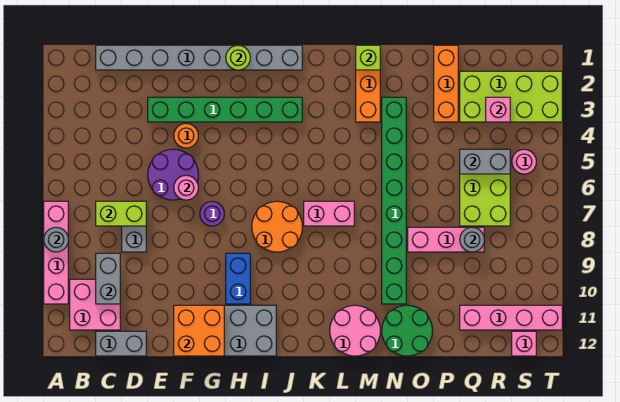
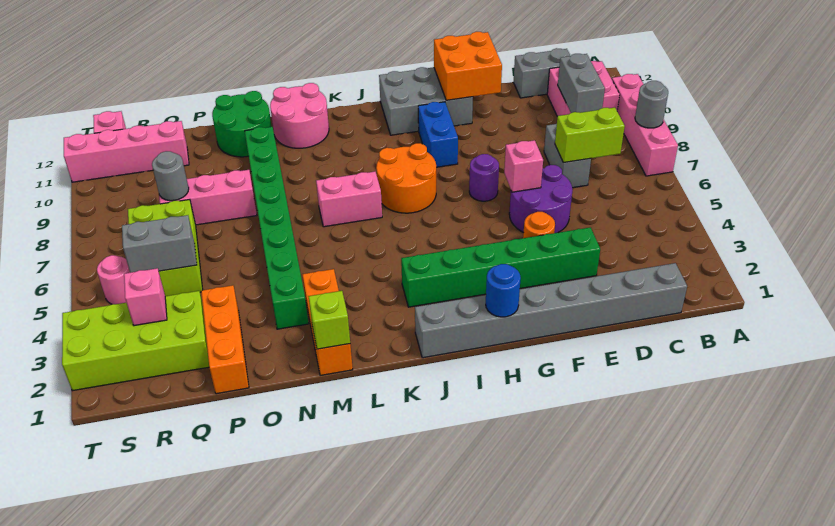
pink 1x1 round brick [174,175,198,200] -> pink 1x1 brick [504,140,543,192]
lime 1x1 round brick [226,45,250,70] -> blue 1x1 round brick [486,264,521,317]

